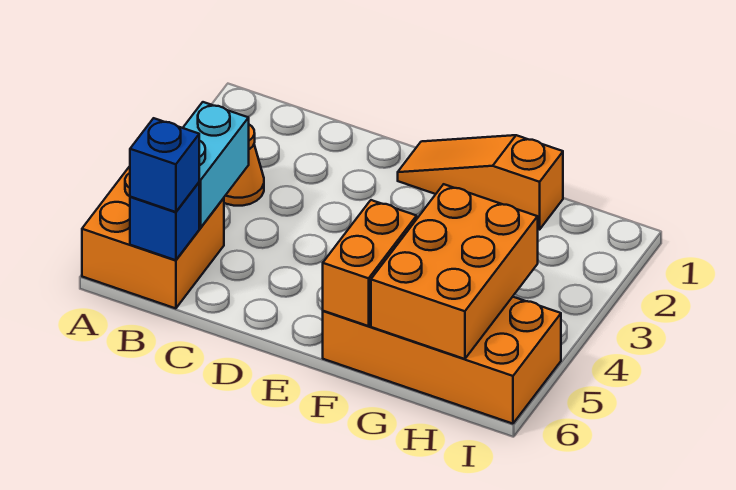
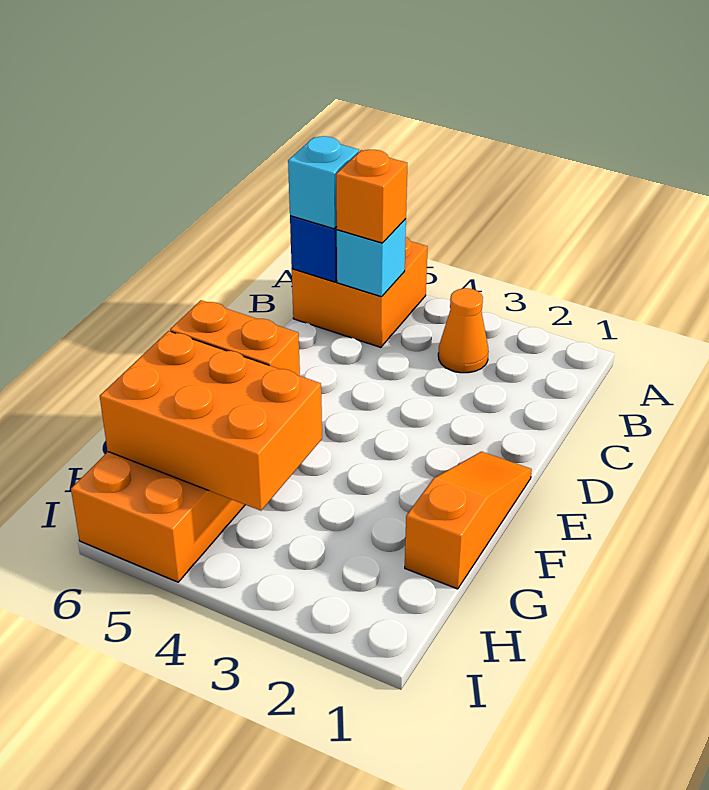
cyan 1x2 brick [183,102,249,228] -> cyan 1x1 brick [337,219,406,297]
none -> orange 1x1 brick [336,150,407,243]
blue 1x1 brick [130,118,199,212] -> cyan 1x1 brick [288,136,359,229]

